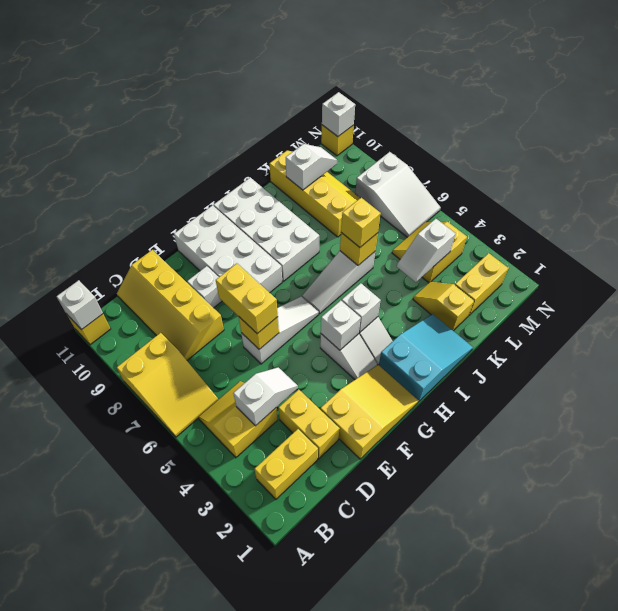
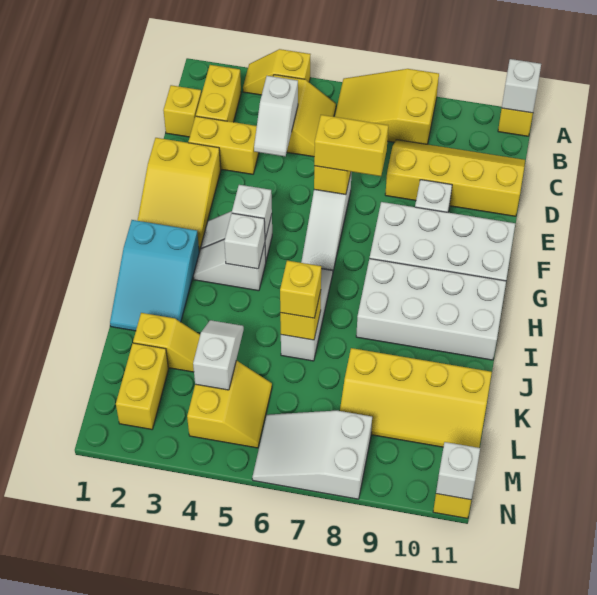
none -> yellow 1x2 slope [243,49,310,95]
none -> yellow 1x1 brick [163,85,201,137]
white 1x2 slope [286,144,337,190] -> none

